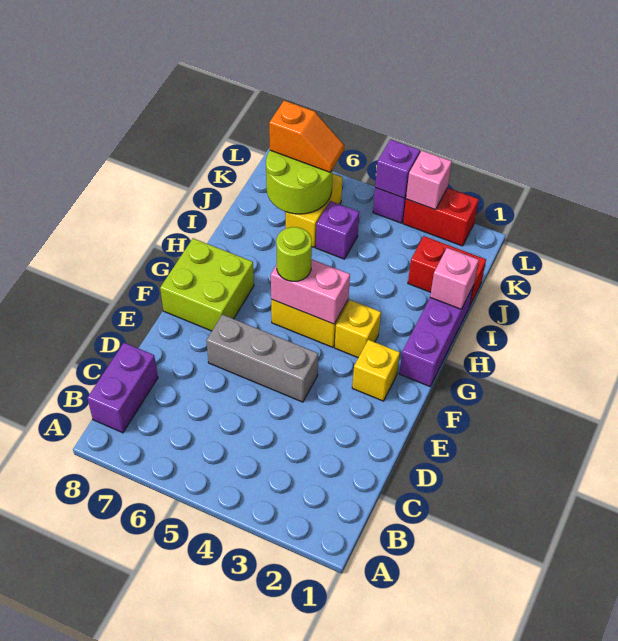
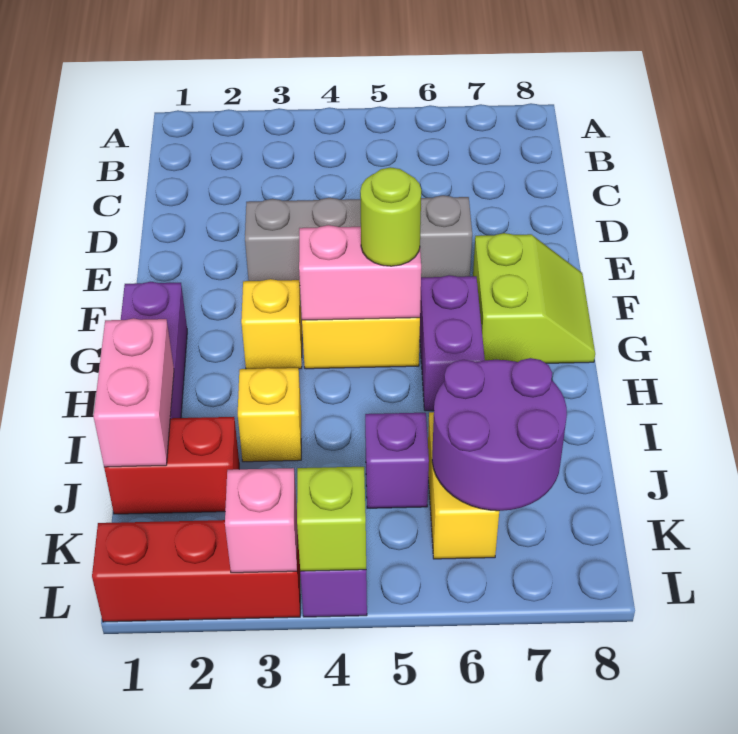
purple 1x2 brick [87,343,158,433] -> purple 1x2 brick moved to [420,275,485,411]
grey 1x3 brick [206,315,318,402] -> grey 1x4 brick [245,195,472,283]
yellow 1x1 brick [352,340,400,401] -> yellow 1x1 brick moved to [238,368,301,462]
lime 2x2 brick [160,238,254,331] -> lime 2x2 slope [473,233,595,363]
pink 1x1 brick [430,248,479,309] -> pink 1x2 brick [94,318,174,467]
lime 2x2 round brick [266,150,333,214] -> purple 2x2 round brick [432,358,567,511]
orange 1x2 slope [269,101,344,172] -> none
red 1x2 brick [403,188,479,246] -> red 1x3 brick [92,520,301,622]
purple 1x1 brick [375,139,420,198] -> lime 1x1 brick [297,467,366,571]

